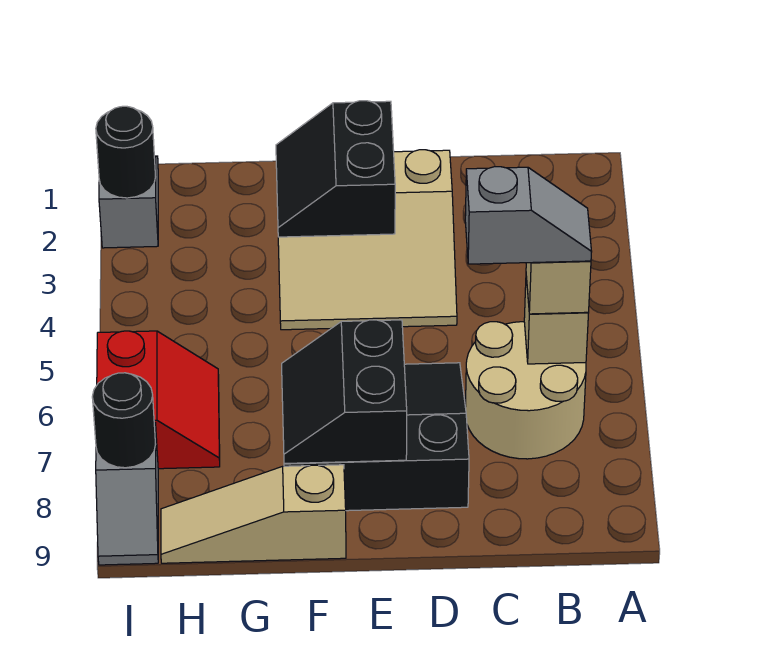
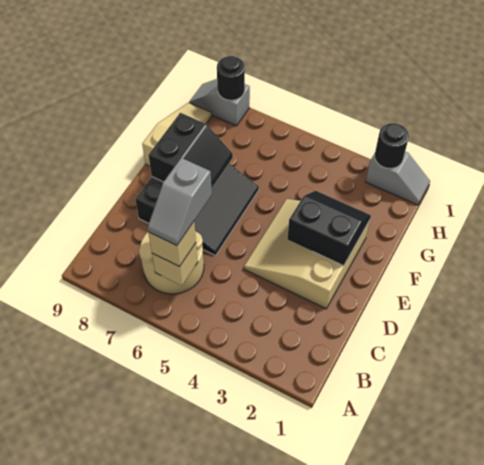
black 2x2 slope [282,320,407,464] -> black 2x2 slope turned to [148,113,233,188]
red 2x2 slope [97,331,220,469] -> none

